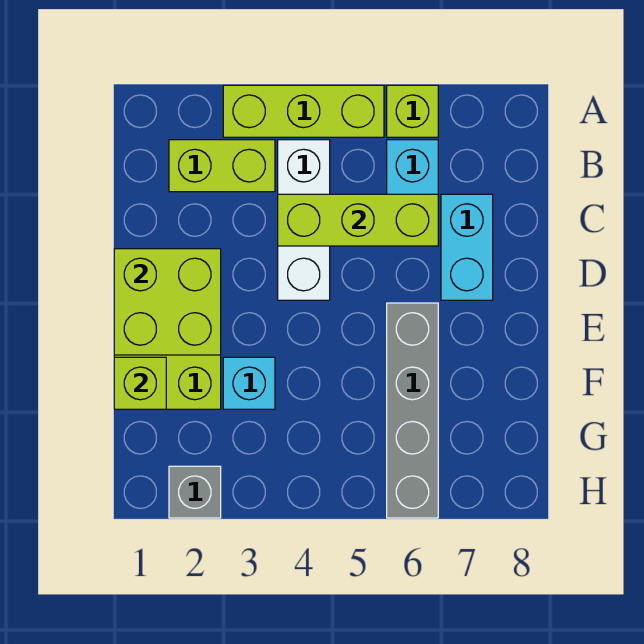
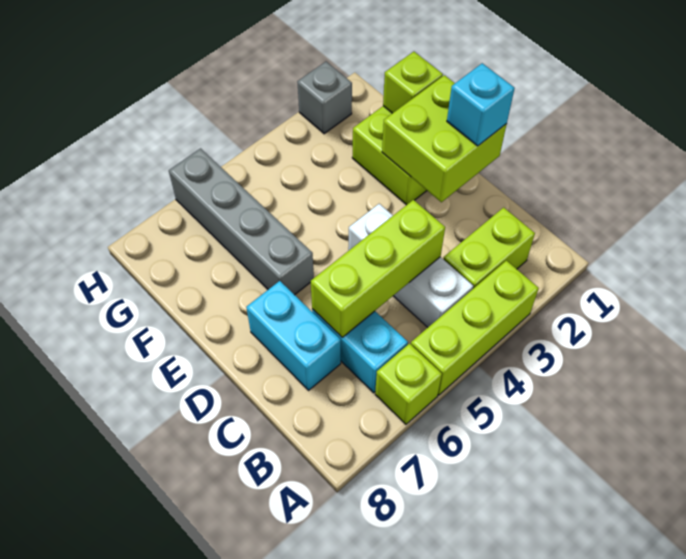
cyan 1x1 brick [223,357,275,409] -> cyan 1x1 brick moved to [447,63,515,146]

